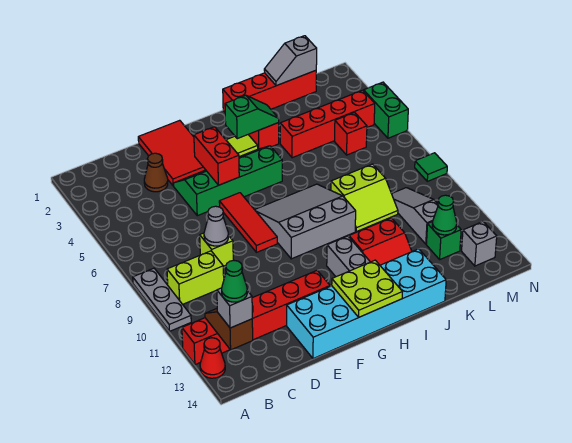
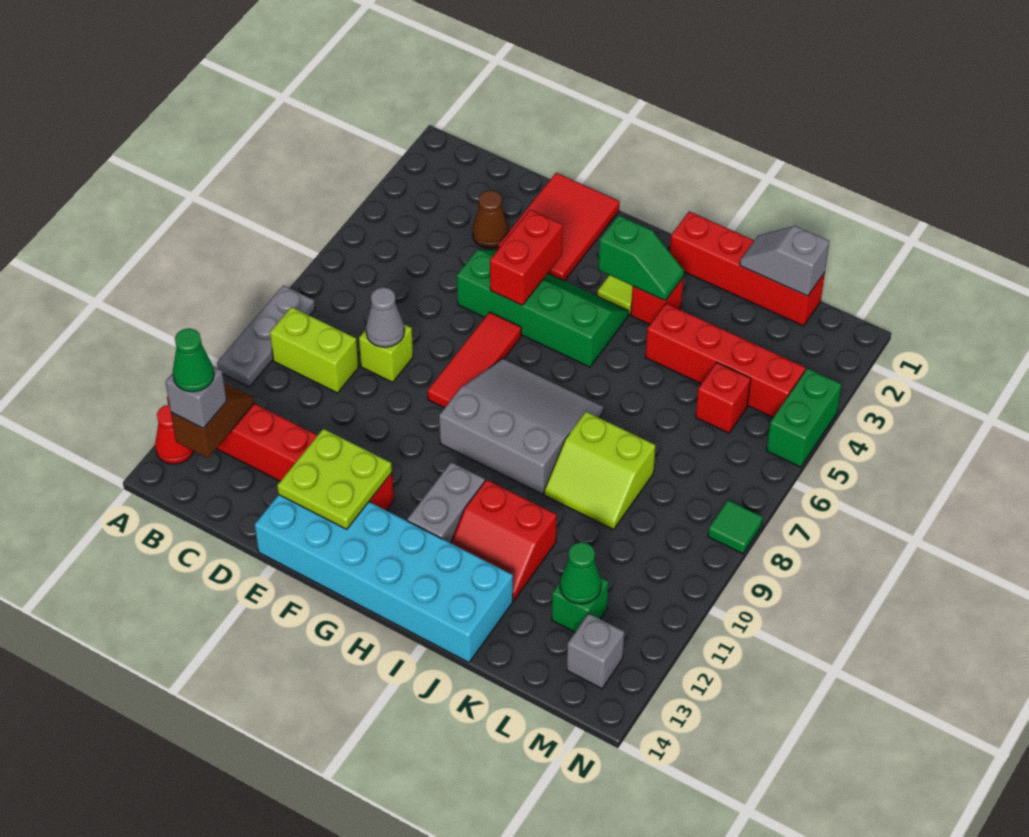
lime 2x2 plate [332,260,402,317] -> lime 2x2 plate moved to [277,429,392,529]
grey 1x3 slope [392,188,438,244] -> none

